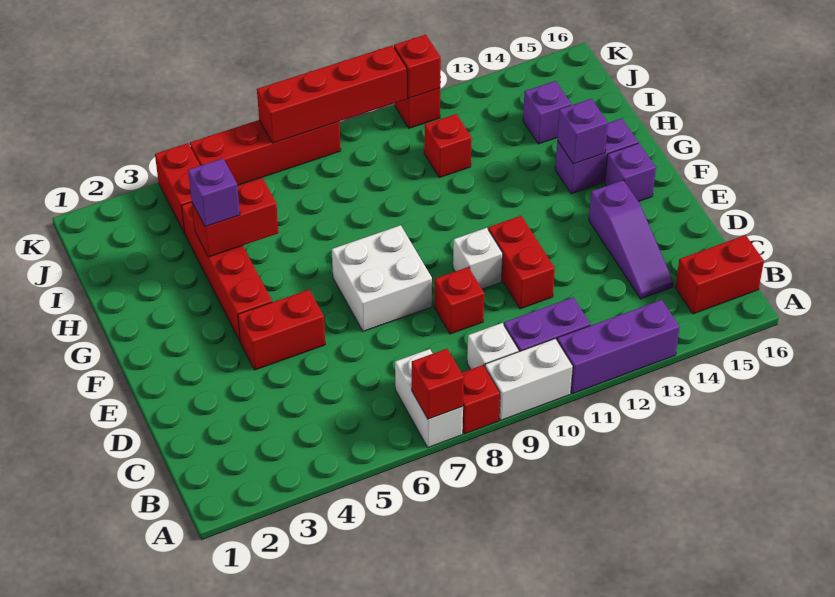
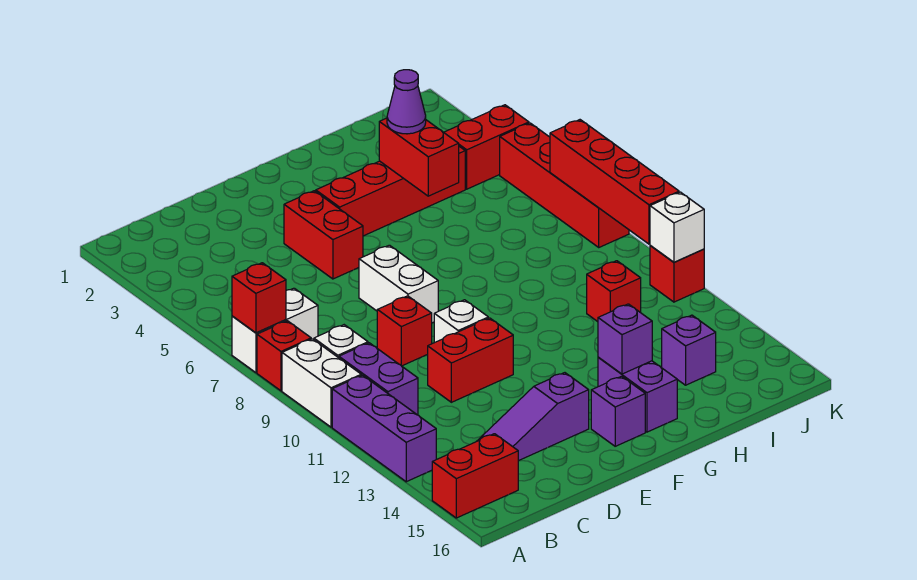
red 1x2 brick [675,235,764,314] -> red 1x2 brick turned to [432,434,518,518]
white 2x2 brick [332,225,432,331] -> white 1x2 brick [359,245,438,323]
purple 1x1 brick [188,158,240,227] -> purple 1x1 cone [387,70,426,134]
red 1x1 brick [394,35,441,98] -> white 1x1 brick [650,192,704,262]

